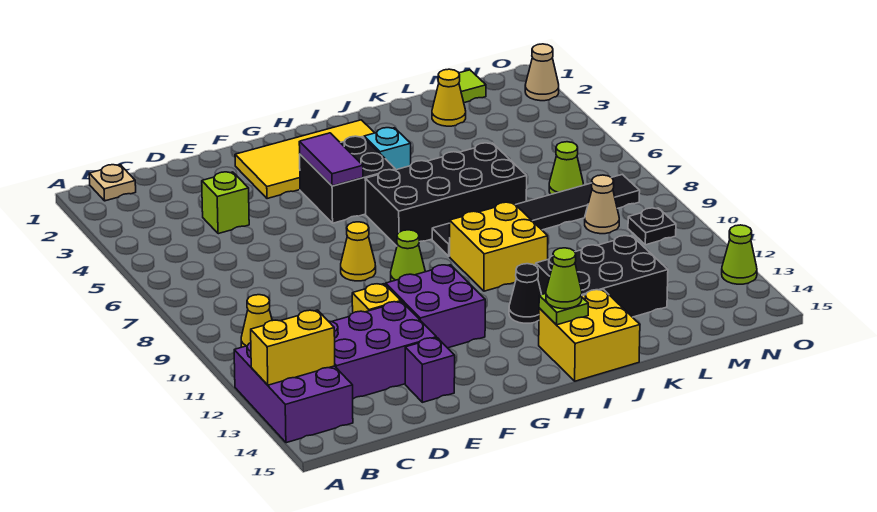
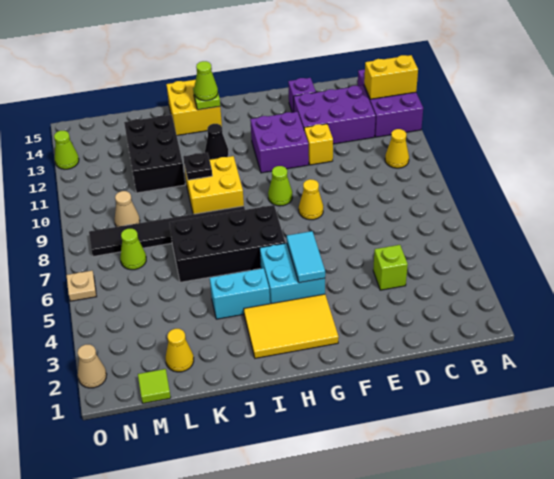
tan 1x1 plate [89,165,136,201] -> tan 1x1 plate moved to [67,271,97,301]
yellow 2x4 tile [235,120,374,199] -> yellow 2x3 tile [244,294,339,358]
black 2x2 brick [300,136,395,223] -> cyan 2x2 brick [260,243,325,304]
purple 1x2 tile [299,133,363,186] -> cyan 1x2 tile [287,231,325,283]
cyan 1x1 brick [364,128,411,170] -> cyan 1x2 brick [210,268,270,319]
black 2x3 brick [536,236,668,317] -> black 2x3 brick turned to [124,115,185,193]
black 1x1 plate [628,208,676,245] -> black 1x1 plate moved to [183,153,212,180]

